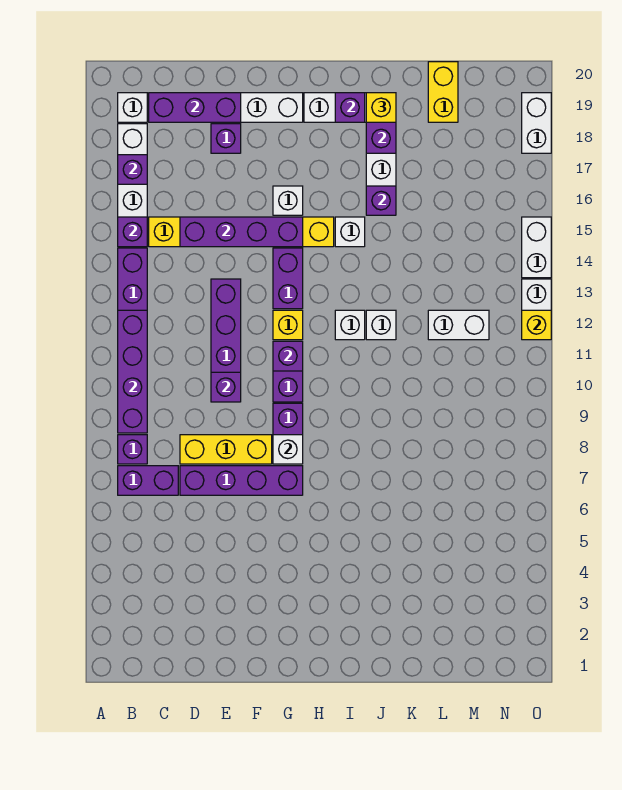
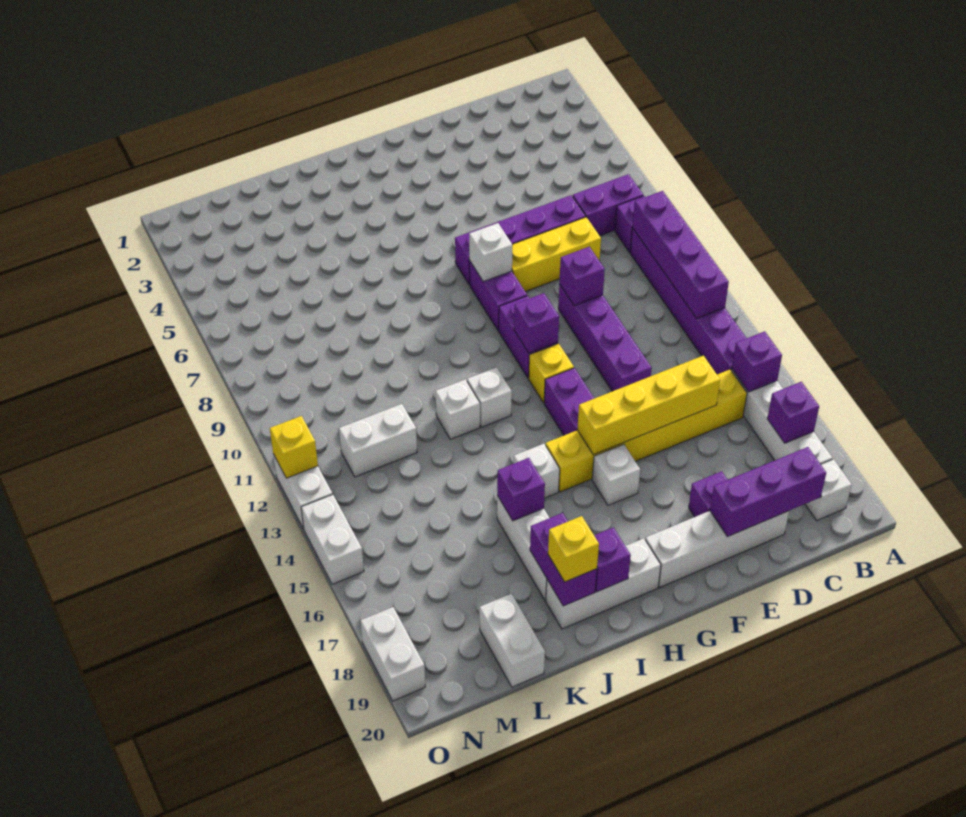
purple 1x4 brick [180,217,303,247] -> yellow 1x4 brick [577,356,720,455]
yellow 1x2 brick [428,62,458,122] -> white 1x2 brick [479,594,545,687]

